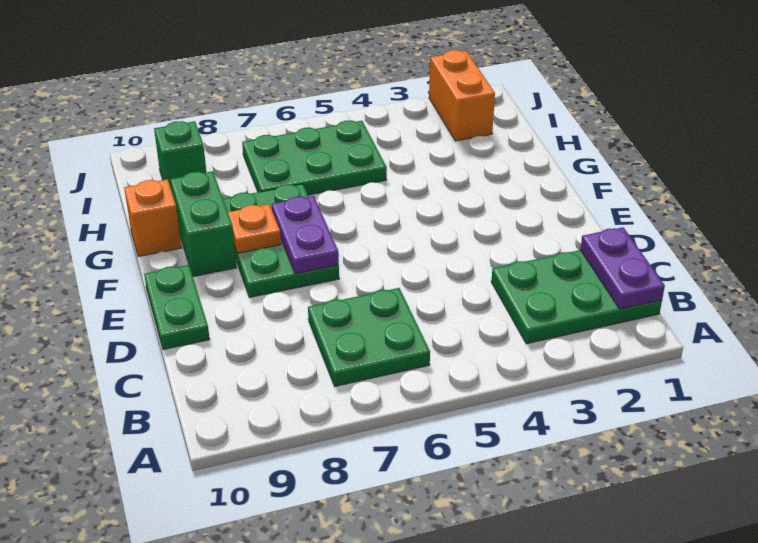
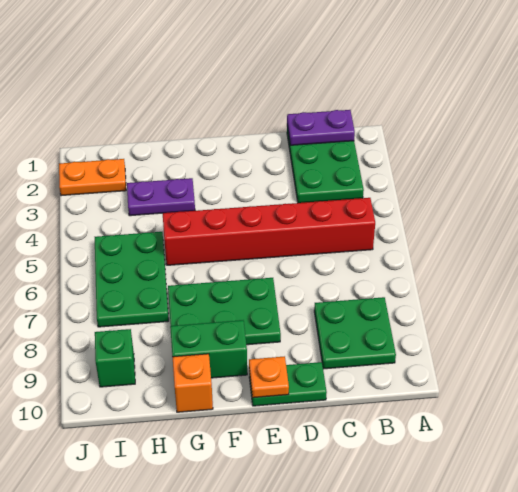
none -> red 1x6 brick [163,198,375,265]
green 2x2 plate [308,288,430,386] -> green 2x2 plate moved to [314,297,396,369]
purple 1x2 plate [272,196,339,274] -> purple 1x2 plate moved to [127,178,195,216]
orange 1x1 plate [228,204,281,253] -> orange 1x1 plate moved to [249,356,289,398]
orange 1x2 brick [429,50,495,141] -> orange 1x2 plate [59,159,126,196]

